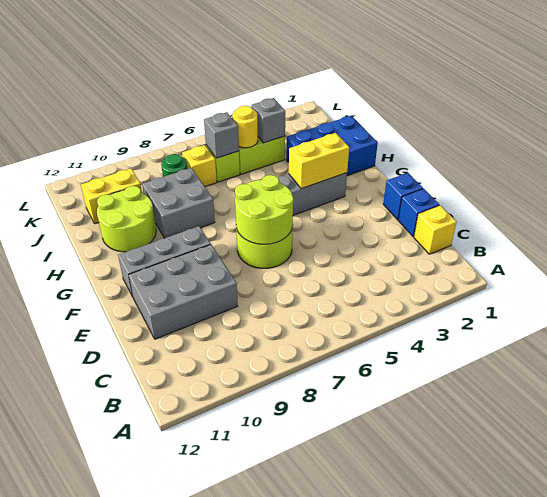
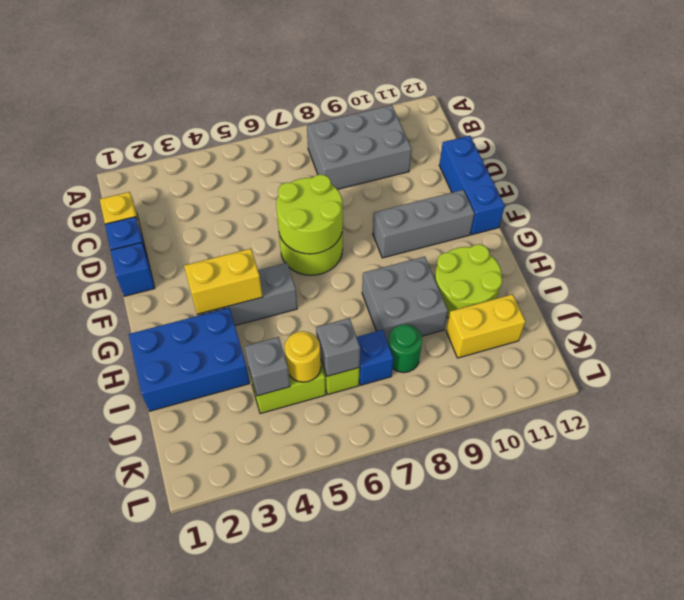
grey 2x3 brick [129,245,238,339] -> grey 2x3 brick moved to [307,105,412,189]
none -> blue 1x3 brick [439,136,505,235]
yellow 1x1 brick [182,145,217,187] -> blue 1x1 brick [357,330,394,385]

